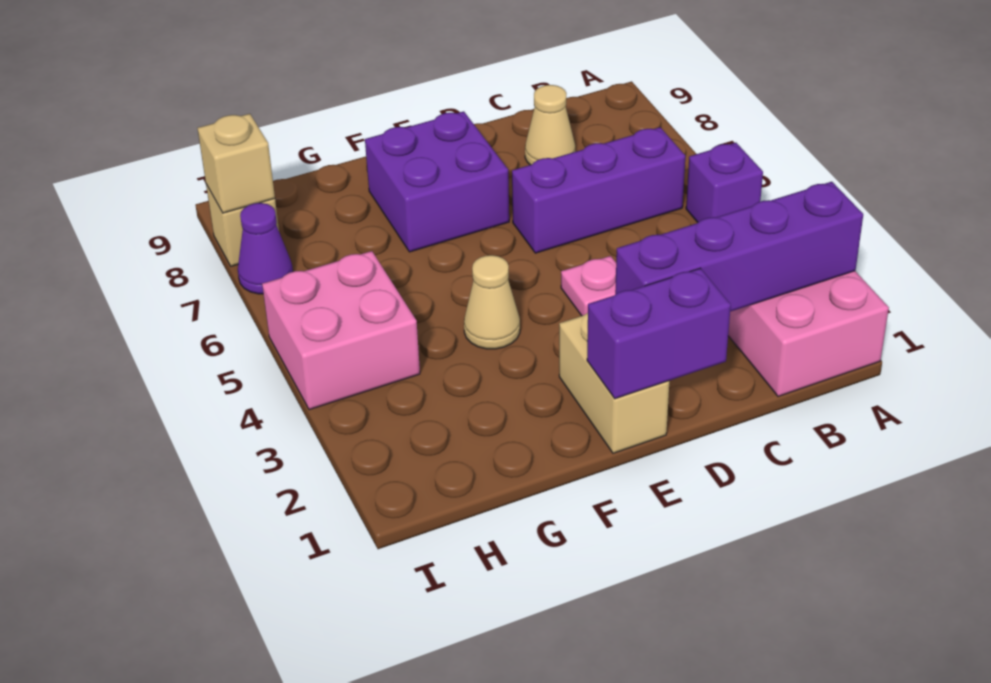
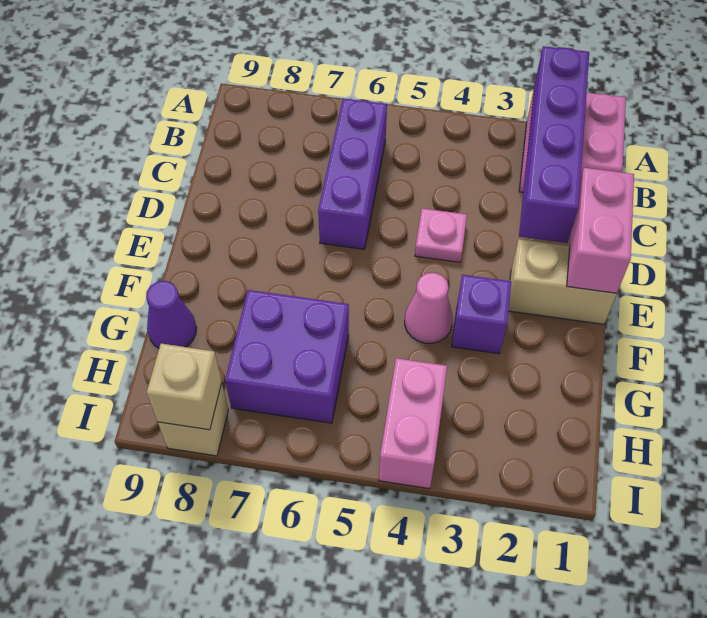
purple 1x1 brick [686,143,763,222] -> purple 1x1 brick moved to [452,275,511,354]
tan 1x1 cone [525,85,575,165] -> none
purple 1x2 brick [587,268,731,399] -> pink 1x2 brick [567,168,634,294]
purple 2x2 brick [365,111,509,252] -> purple 2x2 brick moved to [225,290,349,423]
tan 1x1 cone [464,255,520,349] -> pink 1x1 cone [405,273,453,343]
pink 2x2 brick [262,251,420,410] -> pink 1x2 brick [379,358,447,489]
purple 1x1 cone [238,203,293,294] -> purple 1x1 cone moved to [146,281,197,348]

